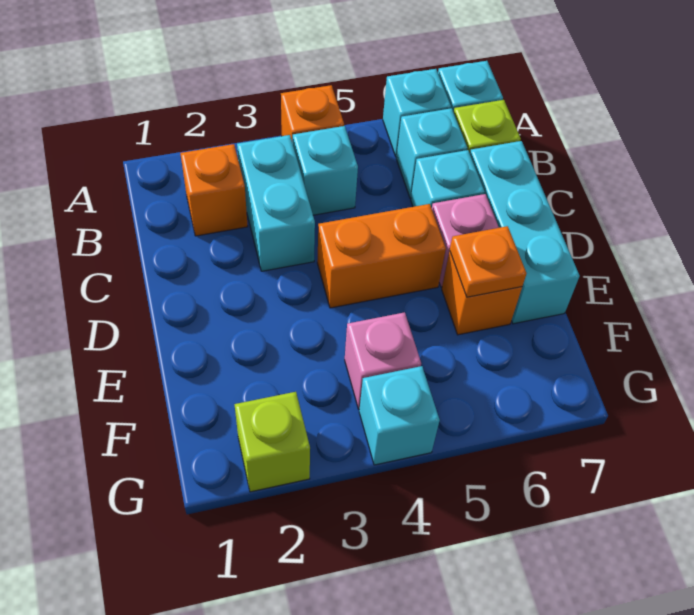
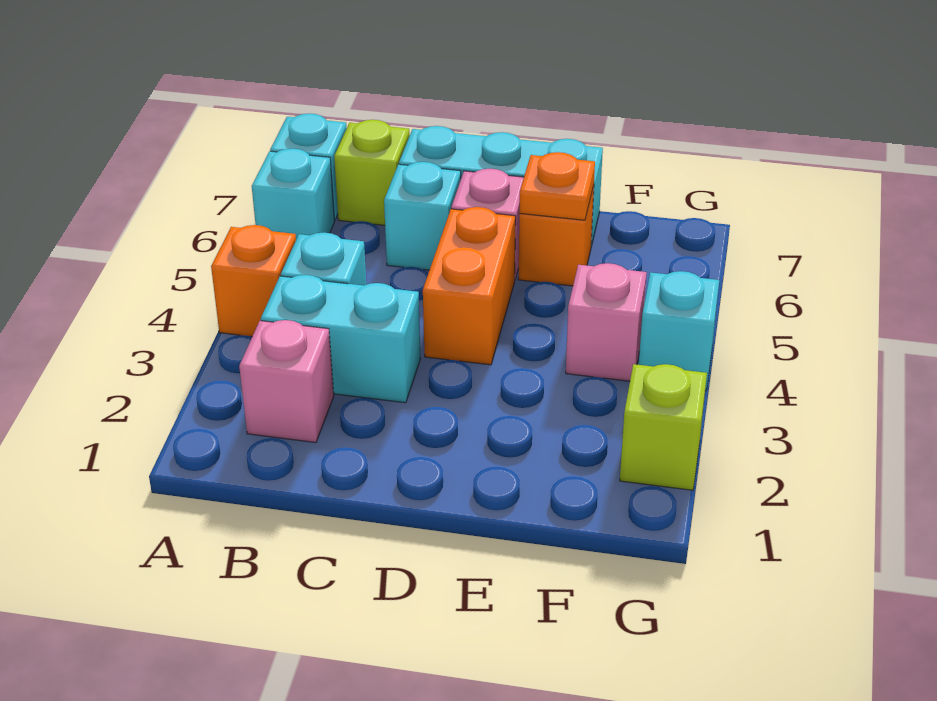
orange 1x1 brick [180,144,248,236] -> pink 1x1 brick [239,320,334,443]
cyan 1x1 brick [396,108,467,198] -> none

